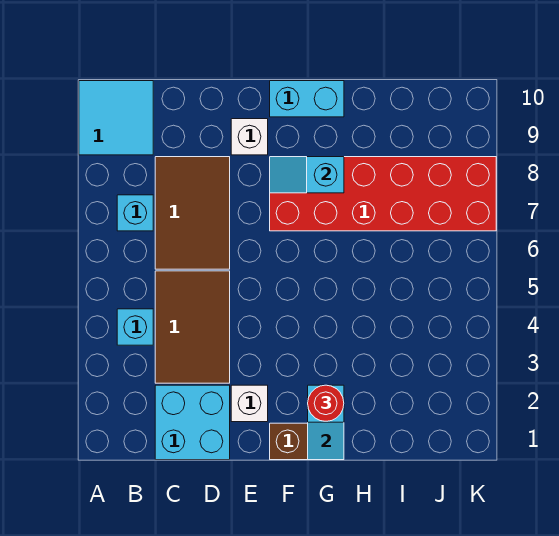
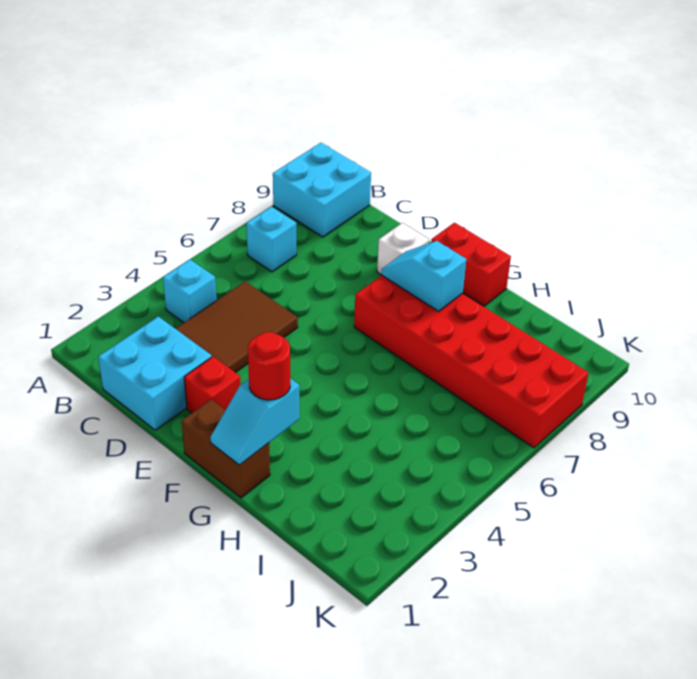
cyan 2x2 tile [79,81,153,155] -> cyan 2x2 brick [273,143,371,237]
brown 2x3 tile [155,157,230,269] -> none
white 1x1 brick [231,385,268,422] -> red 1x1 brick [184,357,241,413]
cyan 1x2 brick [270,81,344,117] -> red 1x2 brick [431,223,511,306]

